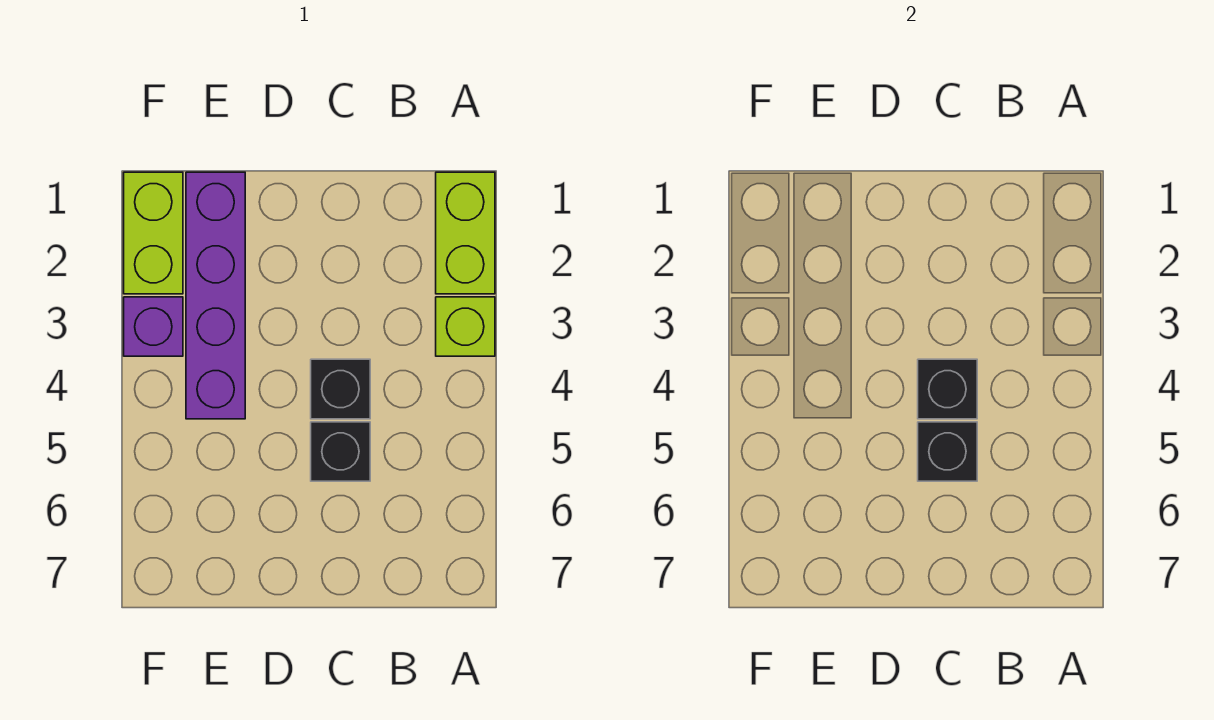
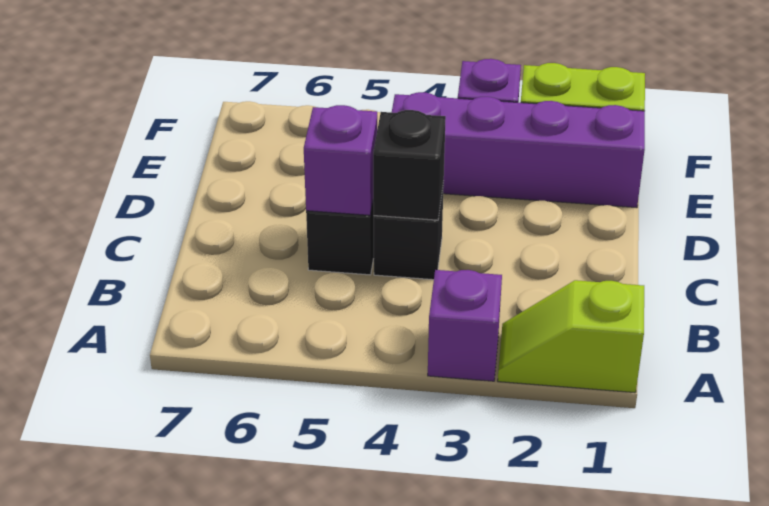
lime 1x2 brick [436,172,495,294] -> lime 1x2 slope [498,280,644,393]
lime 1x1 brick [436,297,495,356] -> purple 1x1 brick [428,270,502,381]
black 1x1 brick [918,422,977,481] -> purple 1x1 brick [304,105,377,215]

